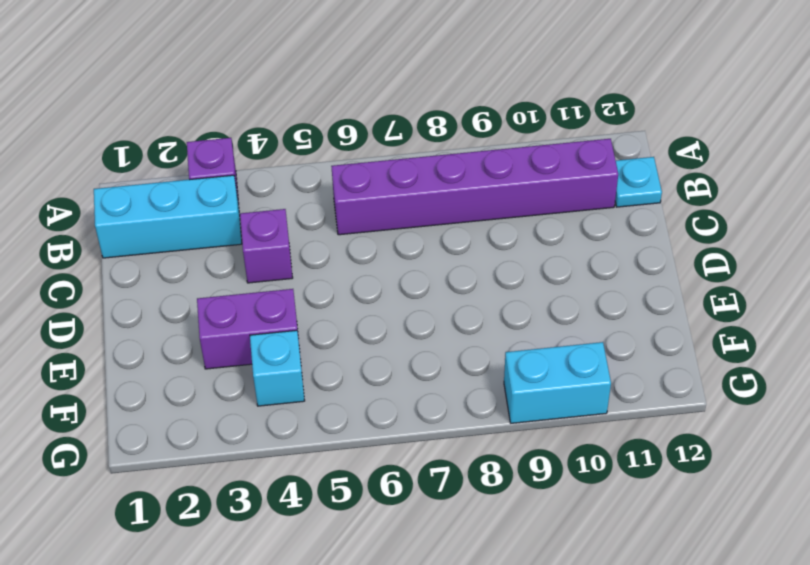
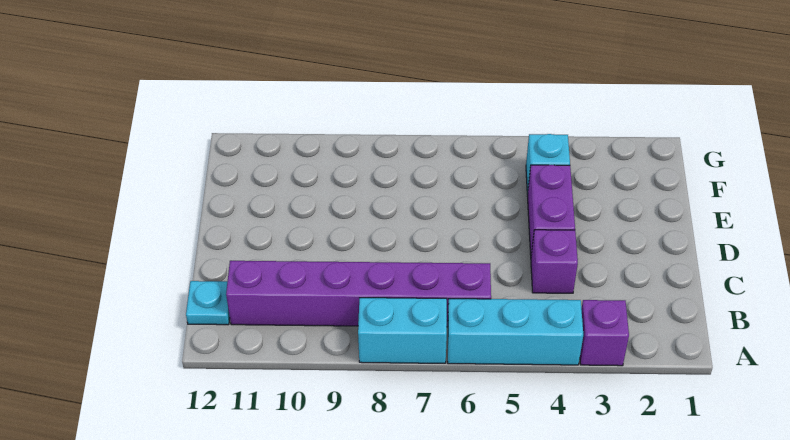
cyan 1x3 brick [94,175,242,258] -> cyan 1x3 brick moved to [448,299,583,365]
purple 1x2 brick [197,289,299,369] -> purple 1x2 brick turned to [527,165,575,255]
cyan 1x2 brick [504,342,611,423] -> cyan 1x2 brick moved to [358,298,447,363]

